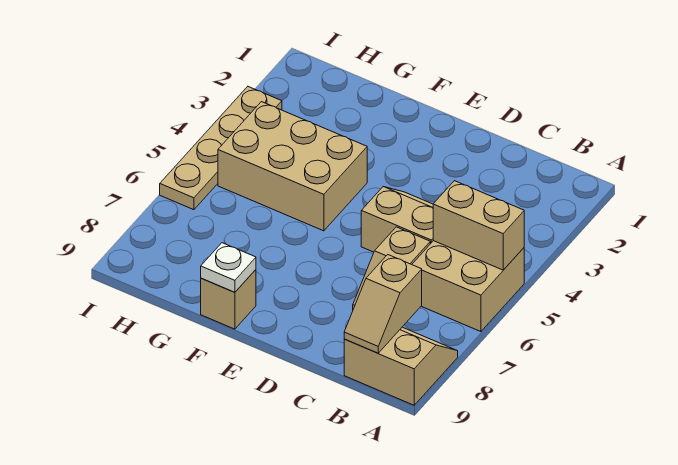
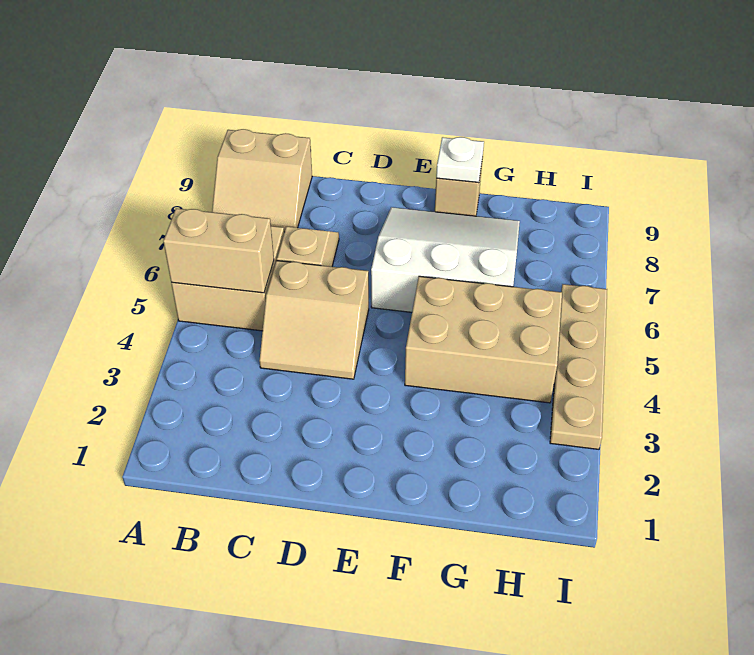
tan 1x2 slope [344,255,422,353] -> none
none -> white 3x3 slope [371,207,520,312]

